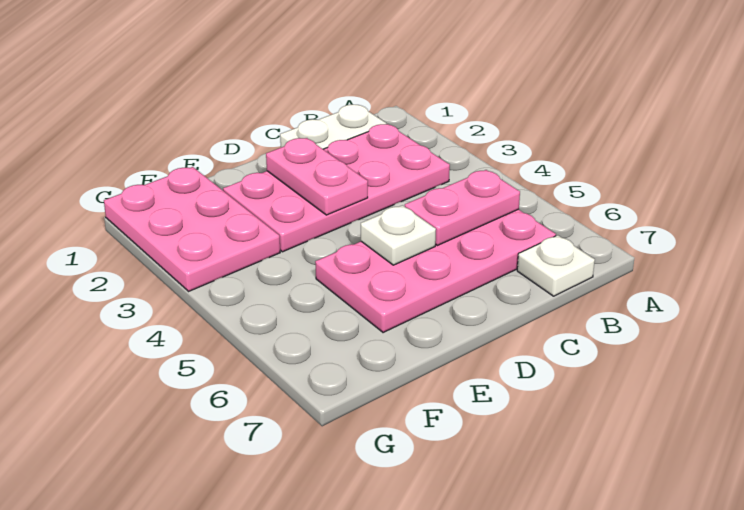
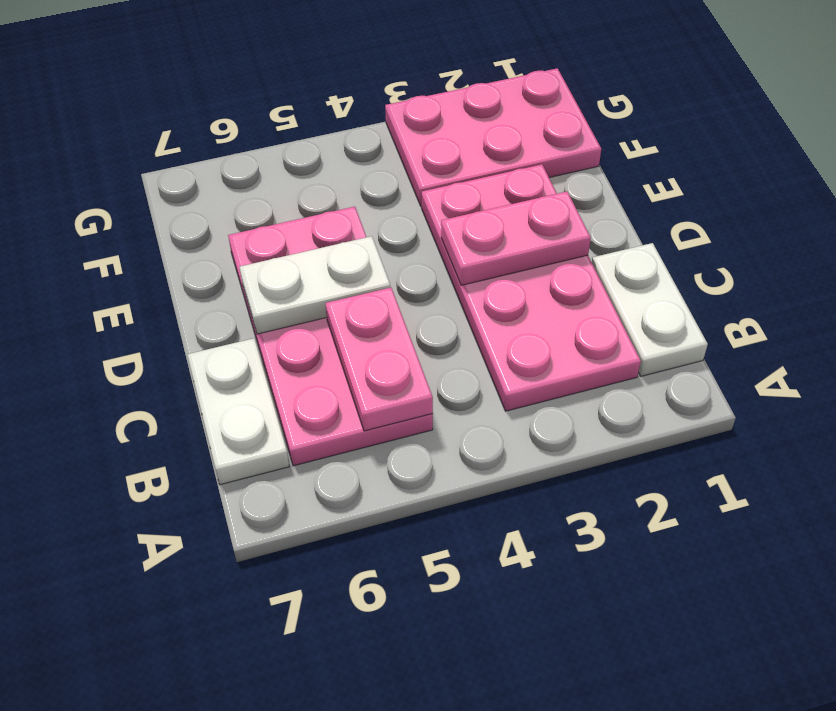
white 1x1 plate [517,235,595,296] -> white 1x2 plate [187,338,289,485]
white 1x1 plate [361,205,436,265] -> white 1x2 plate [240,236,391,334]

